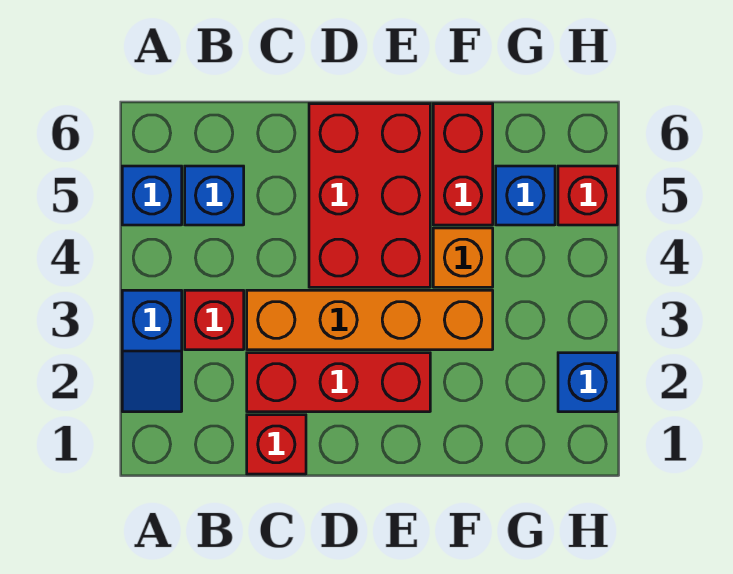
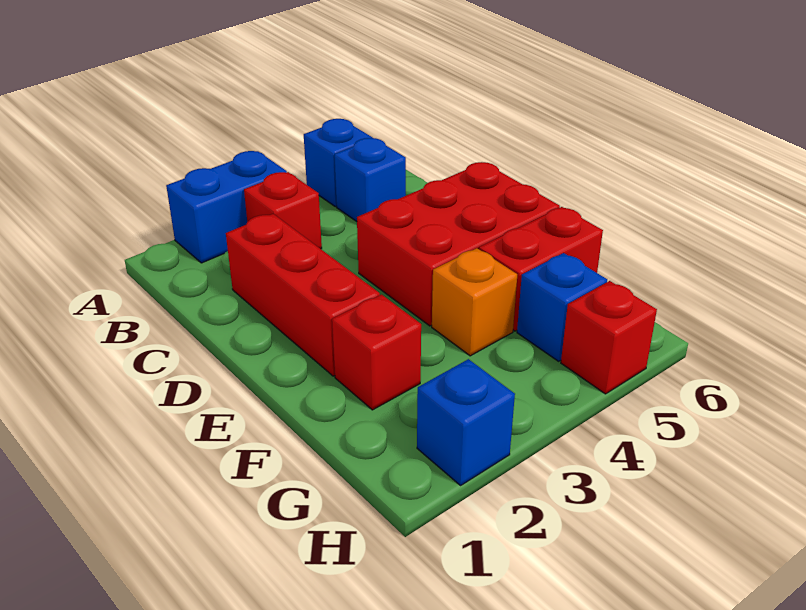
blue 1x2 slope [122,290,182,412] -> blue 1x2 brick [166,151,287,263]
red 1x1 brick [247,415,306,474] -> red 1x1 brick moved to [332,295,421,410]
orange 1x4 brick [247,290,493,350] -> none

